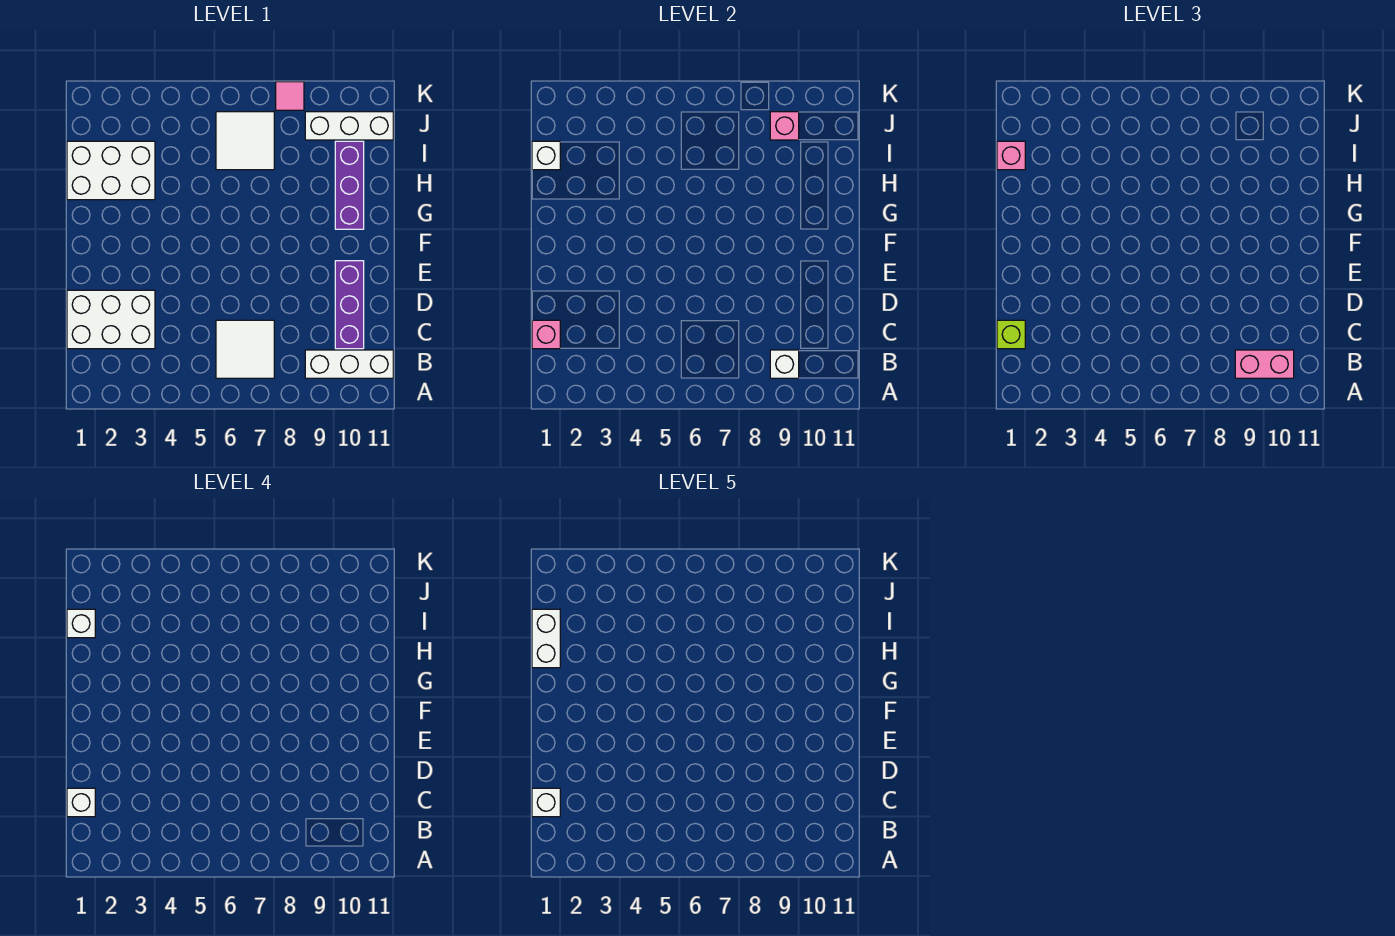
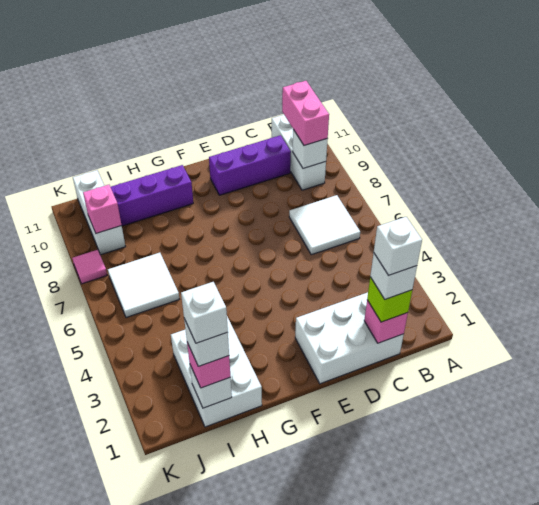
white 2x3 brick [67,290,155,349] -> white 2x3 brick turned to [295,292,404,384]
white 1x2 brick [532,609,560,668] -> white 1x1 brick [181,282,228,343]

